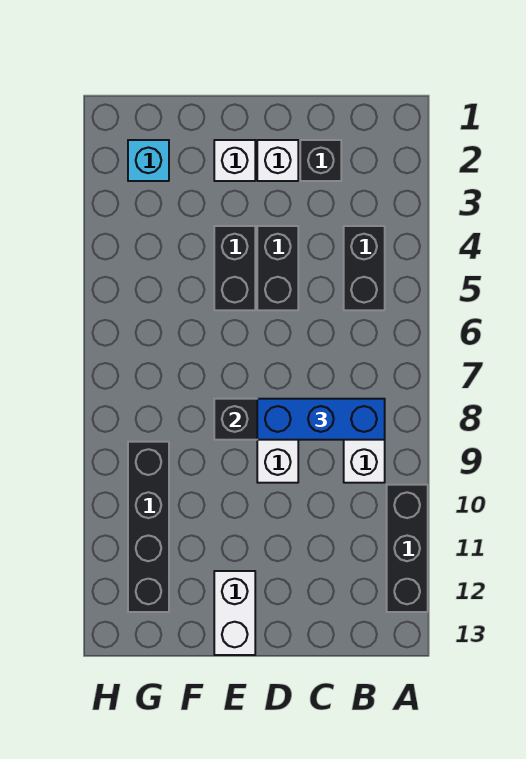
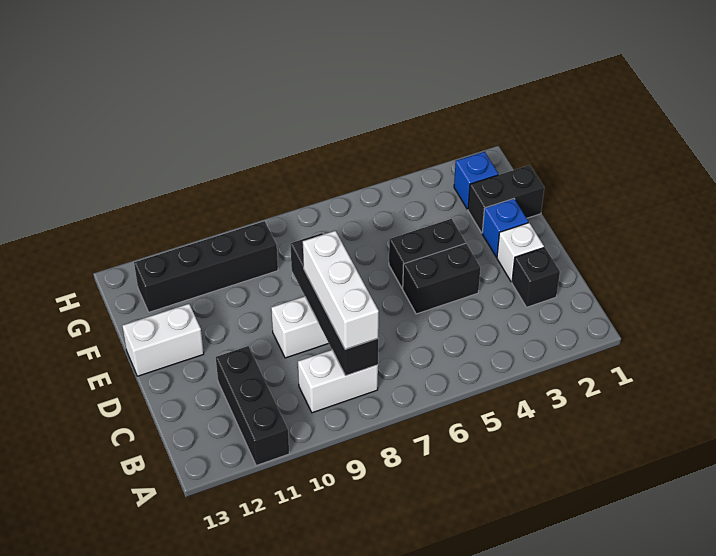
black 1x3 brick [387,485,428,612] -> black 1x3 brick turned to [216,346,289,466]
black 1x2 brick [344,226,385,310] -> black 1x2 brick moved to [468,165,544,233]
blue 1x3 brick [257,399,385,440] -> white 1x3 brick [303,231,379,349]
white 1x1 brick [214,140,255,181] -> blue 1x1 brick [482,199,529,257]
cyan 1x1 brick [128,140,169,181] -> blue 1x1 brick [454,152,498,209]

